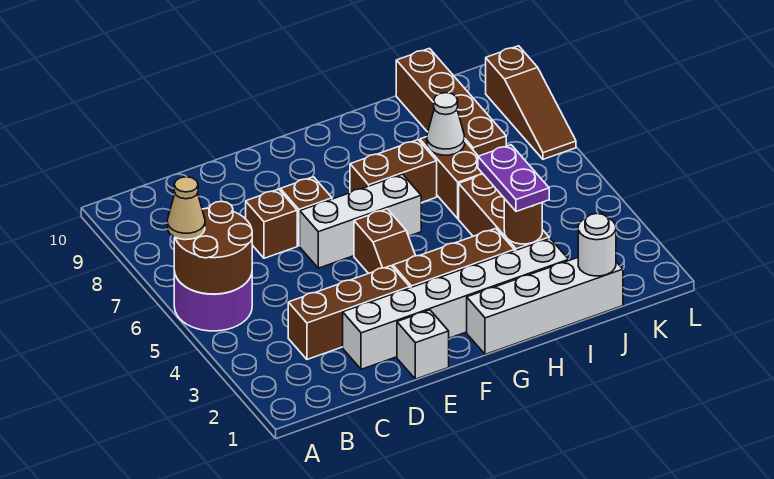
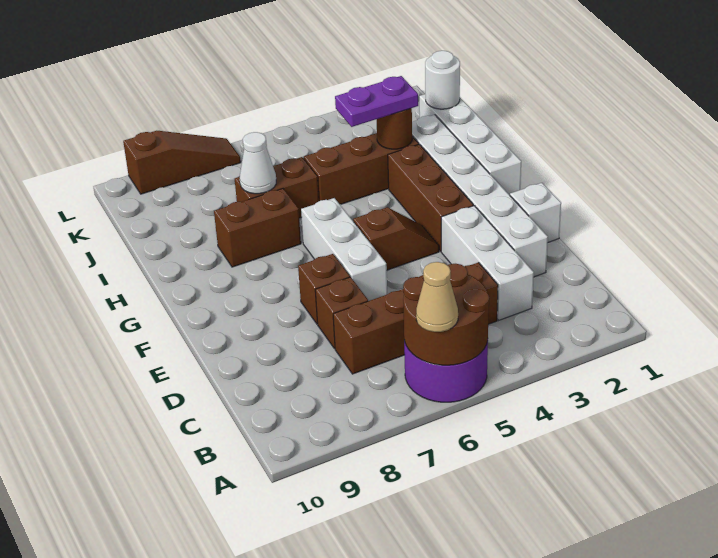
brown 1x3 brick [288,266,410,359] -> white 1x3 brick [441,206,534,320]
brown 1x2 brick [350,140,437,203] -> brown 1x2 brick turned to [214,189,301,267]
brown 1x4 brick [396,48,506,156] -> brown 1x4 brick moved to [333,262,498,374]

